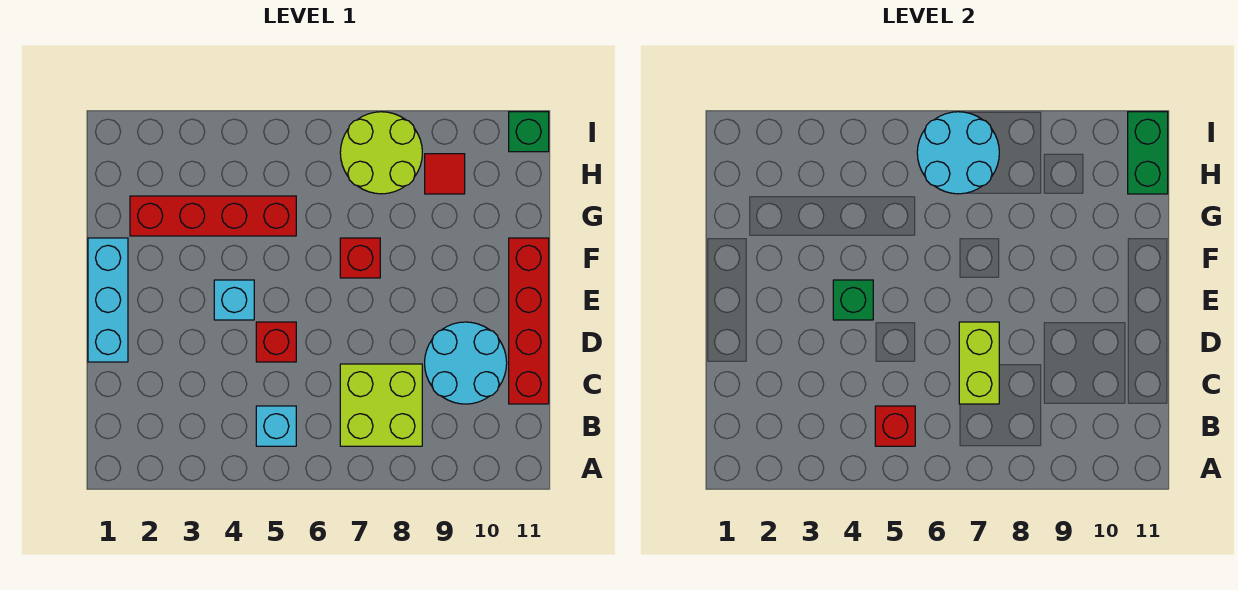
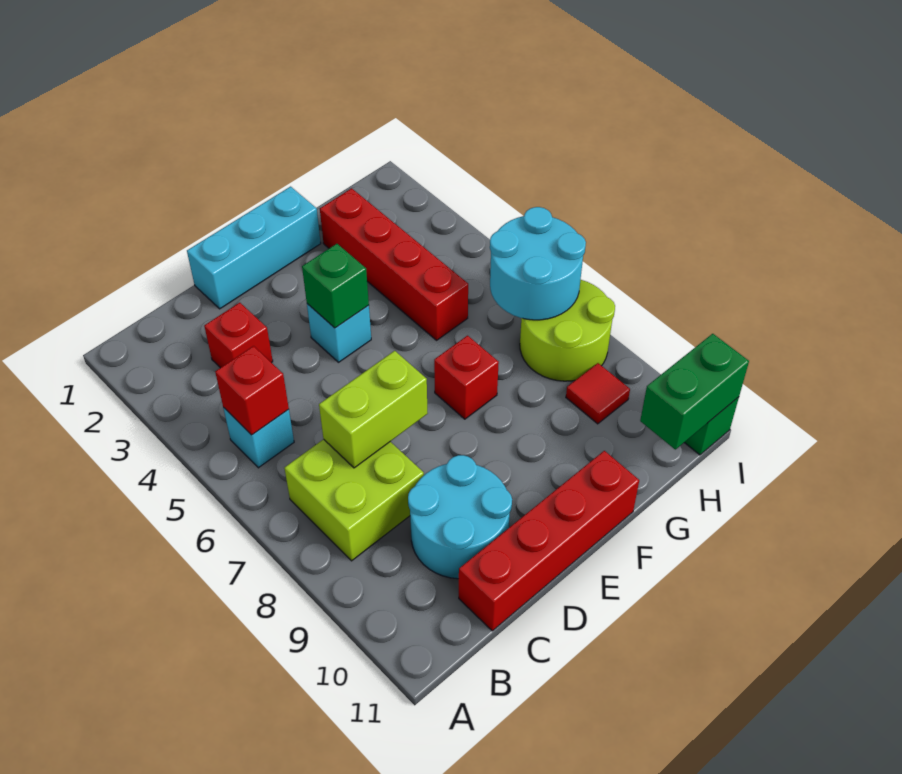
red 1x1 brick [256,322,296,362] -> red 1x1 brick moved to [204,303,273,368]

